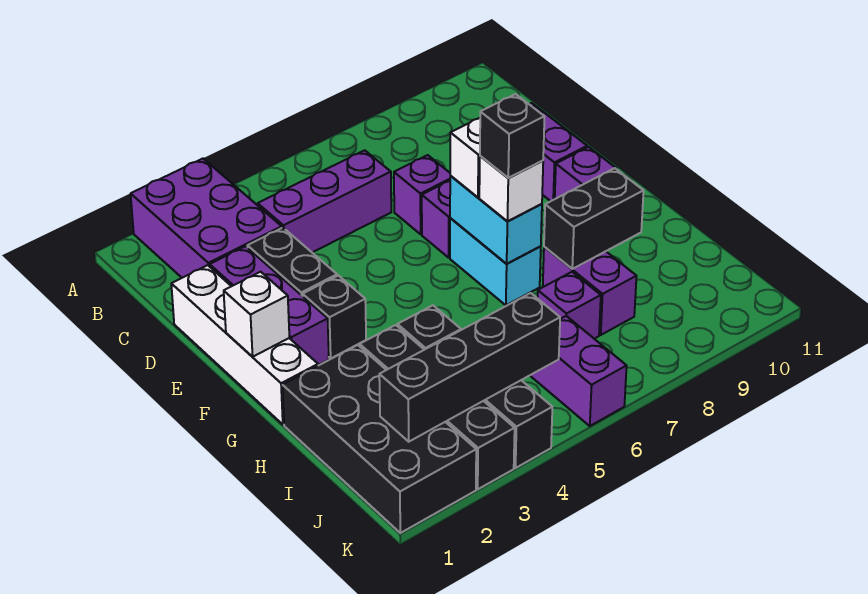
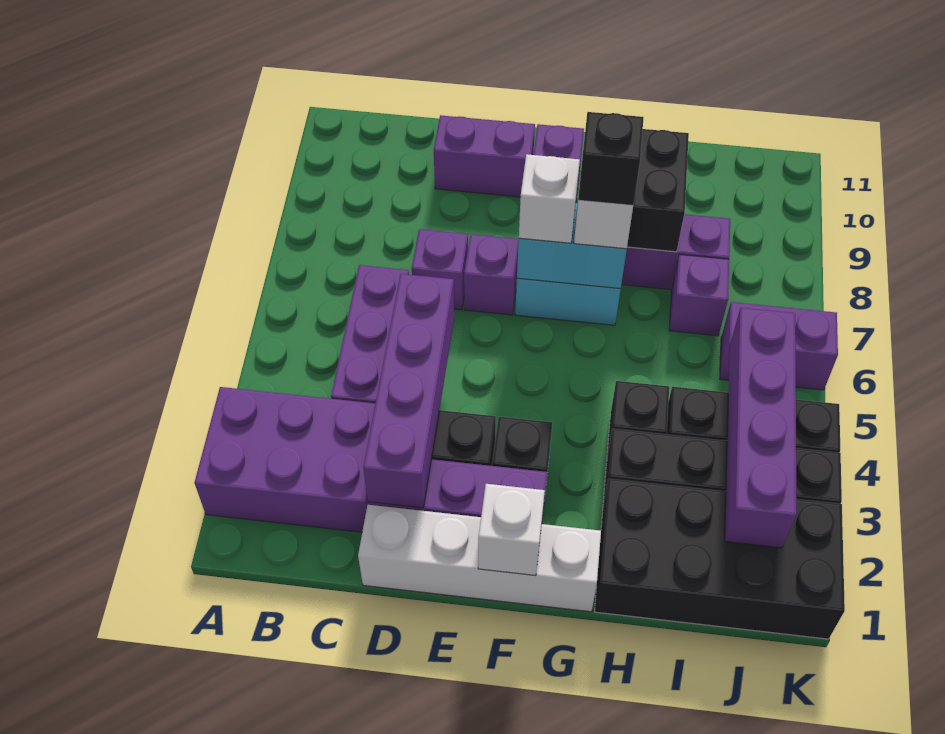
none -> purple 1x4 brick [363,274,454,508]
black 1x4 brick [379,293,560,442] -> purple 1x4 brick [725,308,797,548]

